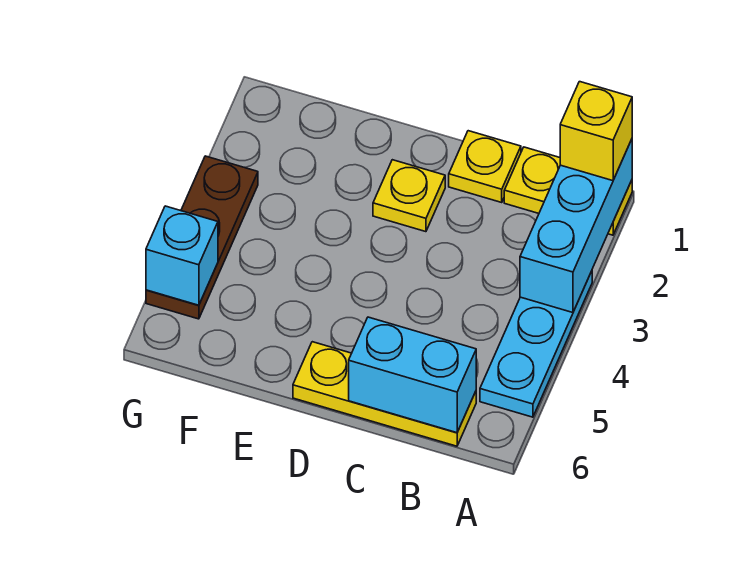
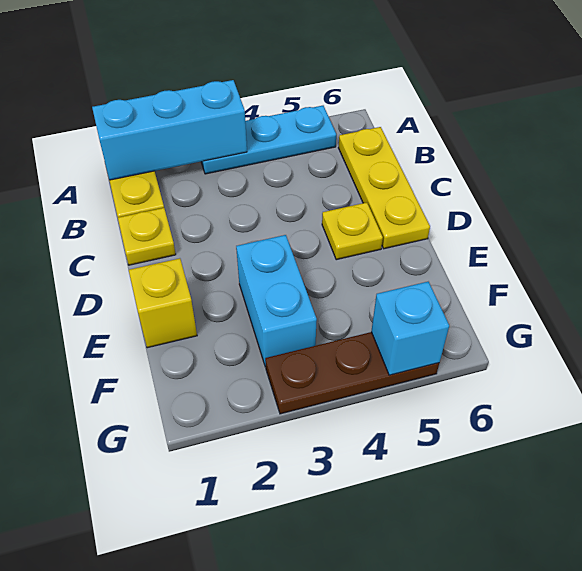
yellow 1x1 brick [560,82,632,181] -> yellow 1x1 brick moved to [129,258,197,348]
cyan 1x2 brick [349,317,476,433] -> cyan 1x2 brick moved to [236,235,317,367]
yellow 1x1 plate [373,160,445,232] -> yellow 1x1 plate moved to [322,203,383,260]

